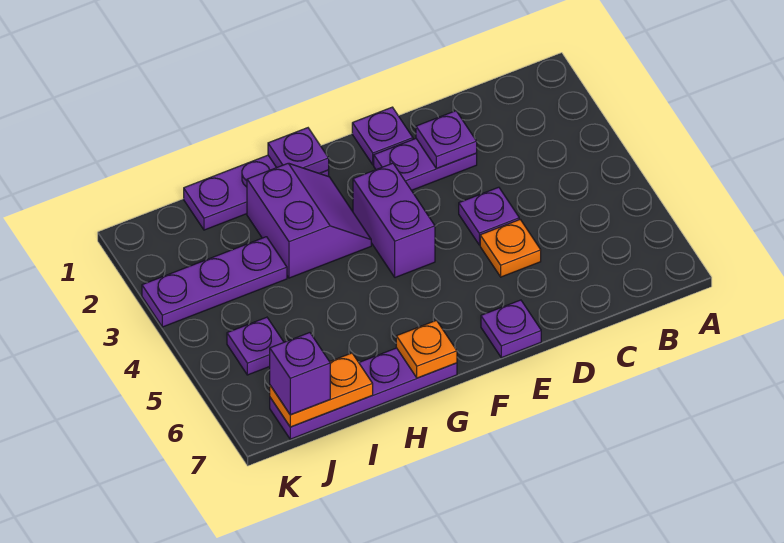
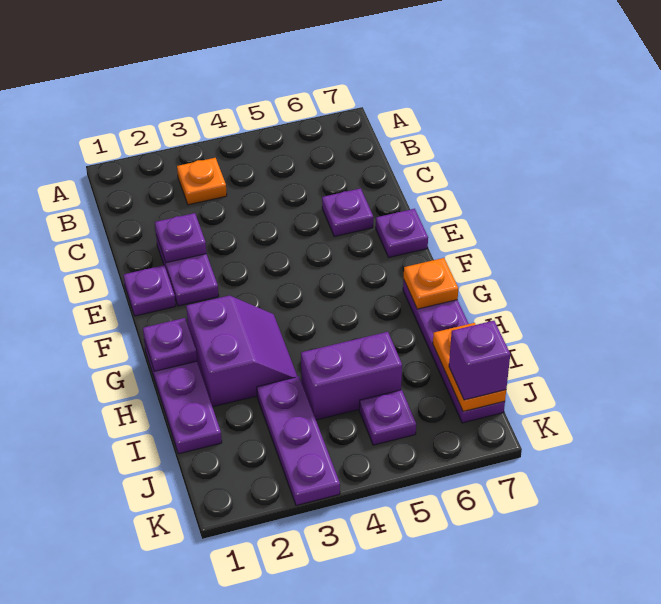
purple 1x1 plate [459,187,519,245] -> purple 1x1 plate moved to [322,188,373,236]
orange 1x1 plate [480,220,541,277] -> orange 1x1 plate moved to [177,158,227,205]
purple 1x2 brick [353,163,435,278] -> purple 1x2 brick moved to [301,332,402,420]
purple 2x2 slope [247,163,371,278] -> purple 2x2 slope turned to [186,295,297,407]

